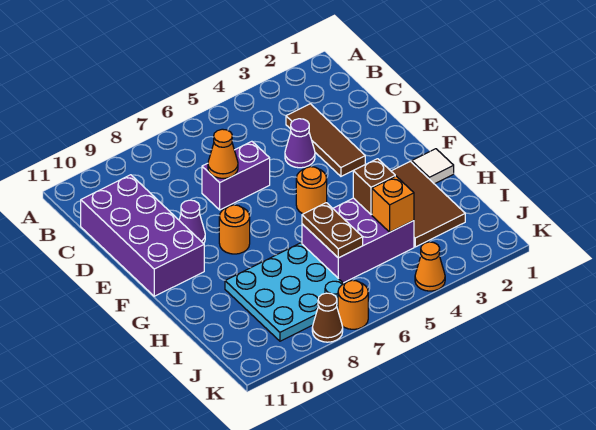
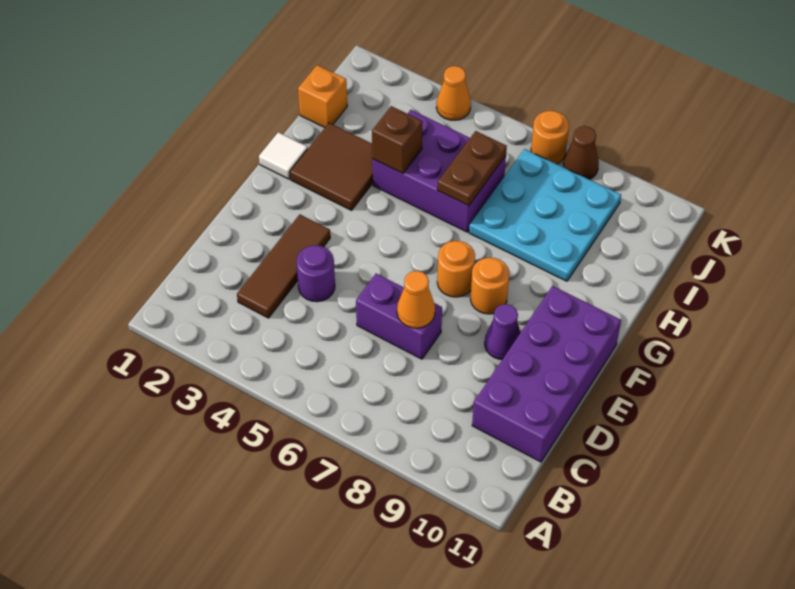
purple 1x1 cone [285,119,315,168] -> purple 1x1 round brick [296,245,335,302]
orange 1x1 round brick [296,167,327,214] -> orange 1x1 round brick moved to [437,241,475,297]
brown 2x3 tile [391,161,465,247] -> brown 2x2 tile [290,123,373,210]
orange 1x1 brick [372,176,414,232] -> orange 1x1 brick moved to [298,65,347,127]

